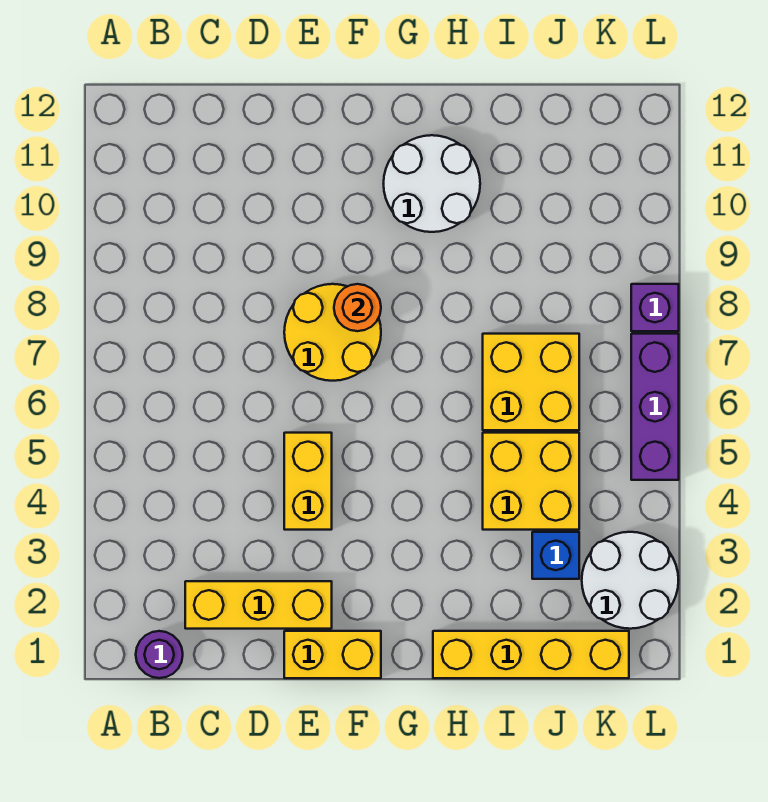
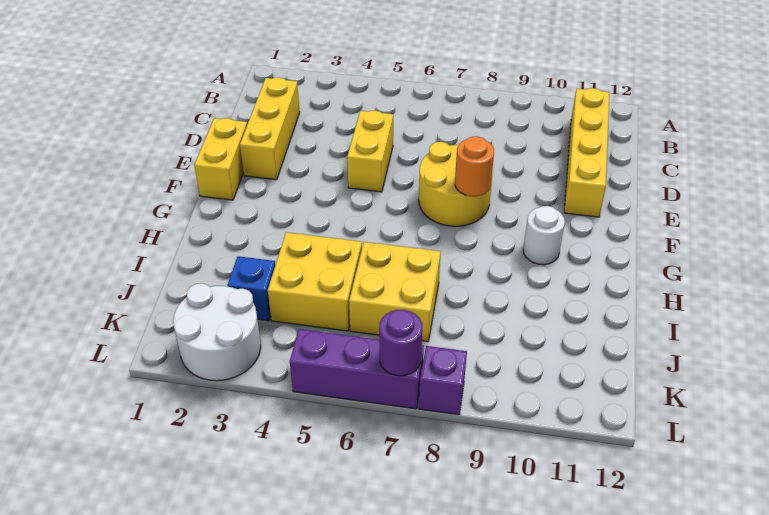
purple 1x1 round brick [136,631,183,678] -> purple 1x1 round brick moved to [379,310,422,376]
yellow 1x2 brick [284,433,332,530] -> yellow 1x2 brick turned to [347,110,393,192]
white 2x2 round brick [384,135,480,232] -> white 1x1 round brick [523,206,565,265]
yellow 1x4 brick [433,631,629,678] -> yellow 1x4 brick moved to [564,88,610,217]

